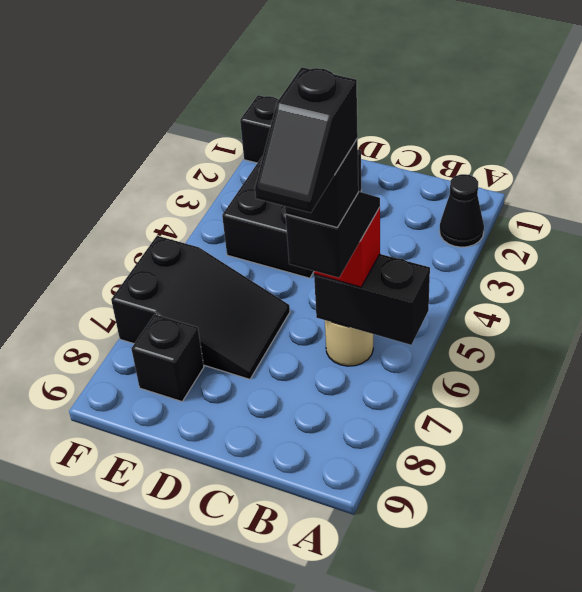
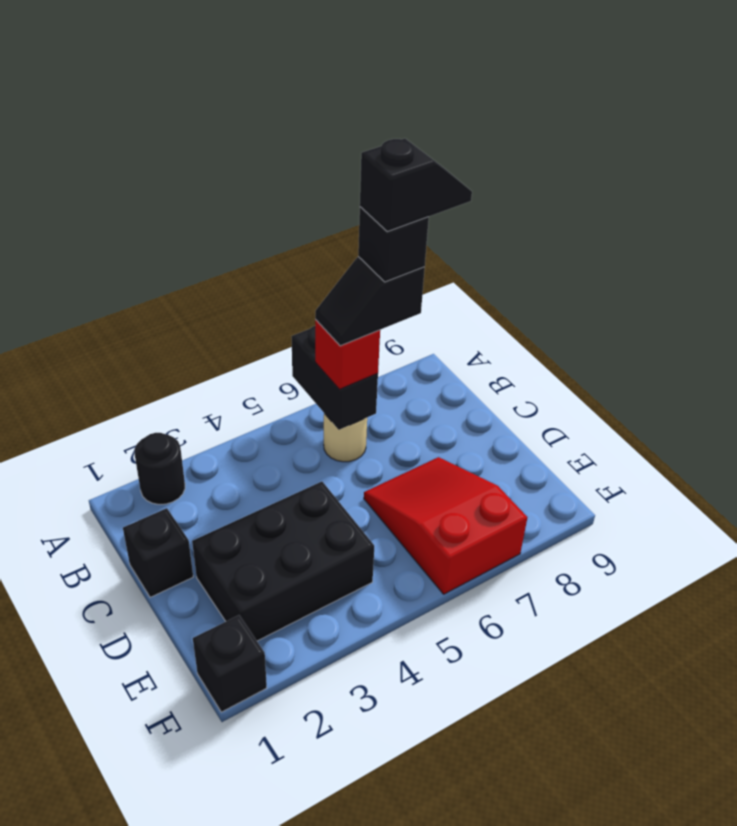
black 1x1 cone [440,174,484,247] -> black 1x1 round brick [134,433,185,504]
black 2x3 slope [111,236,290,379] -> red 2x3 slope [364,457,527,594]
black 1x1 brick [131,314,204,402] -> black 1x1 brick moved to [123,508,193,597]

